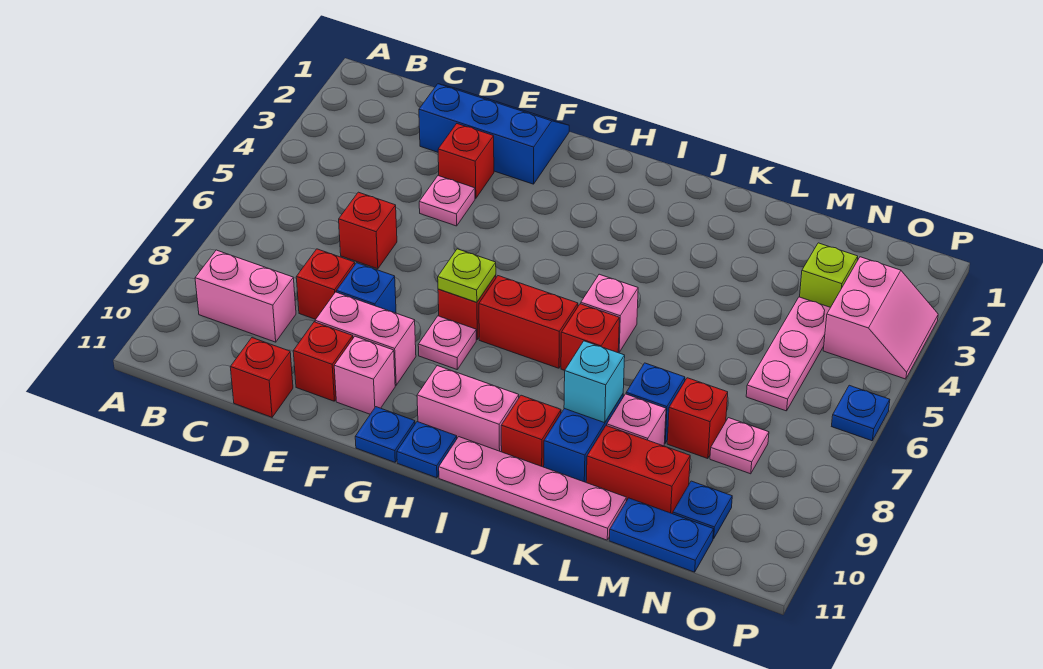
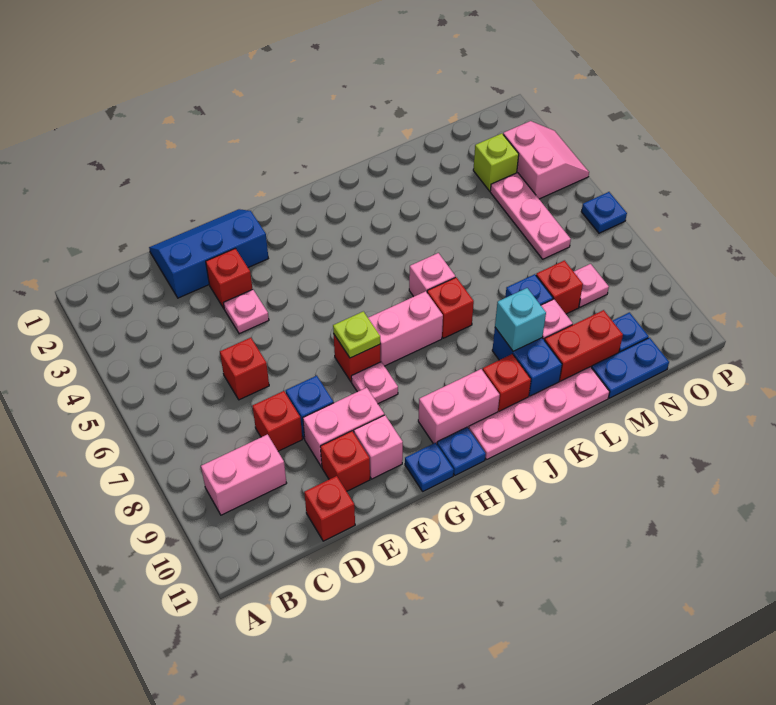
red 1x2 brick [479,276,578,368] -> pink 1x2 brick [368,291,443,366]

